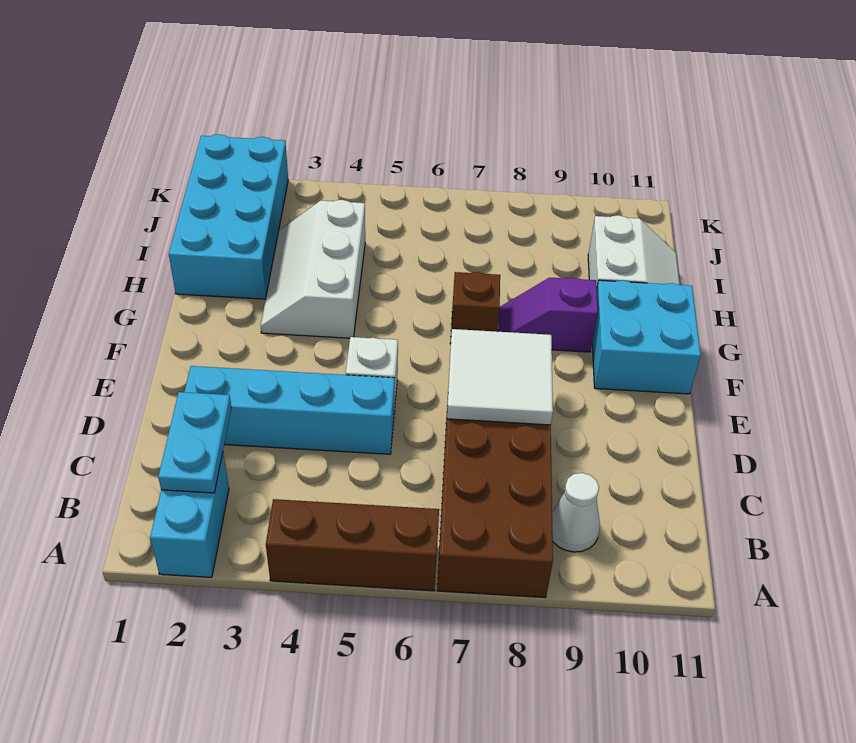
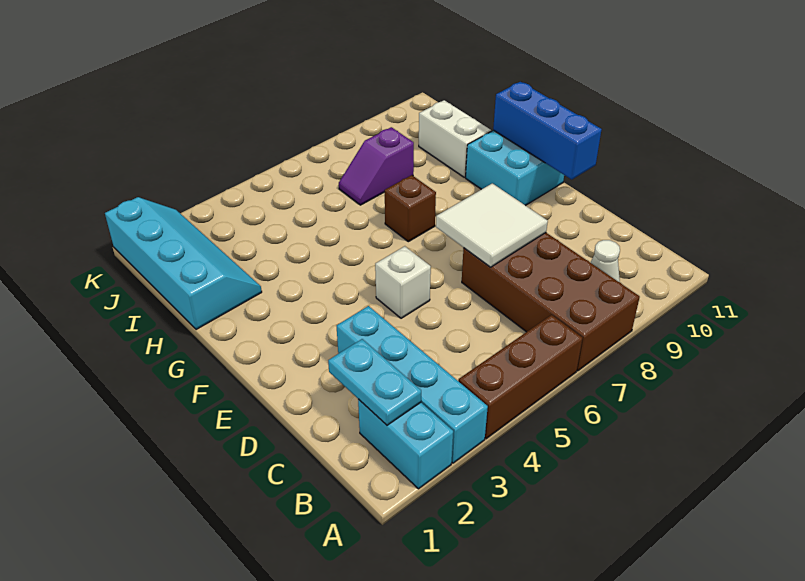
cyan 1x4 brick [184,366,395,454] -> cyan 1x4 brick turned to [337,306,488,463]
none -> blue 1x3 brick [493,82,602,180]
white 2x3 slope [261,200,365,338] -> none
purple 1x2 slope [498,278,598,352] -> purple 1x2 slope moved to [339,127,414,205]
cyan 2x4 brick [169,134,288,299] -> cyan 2x4 slope [105,197,262,330]

